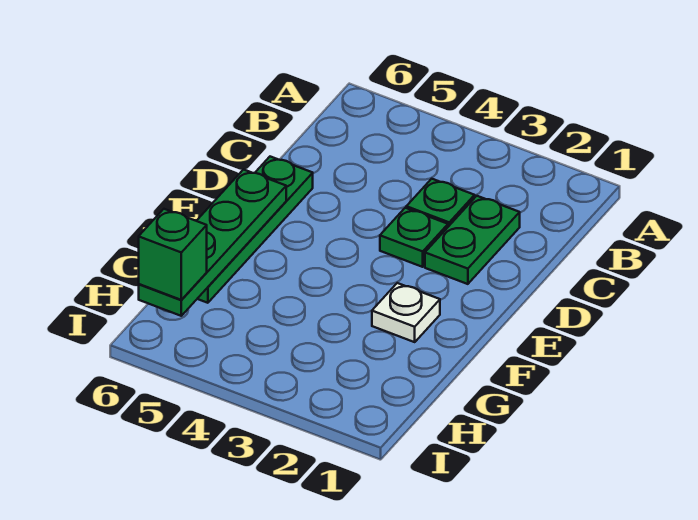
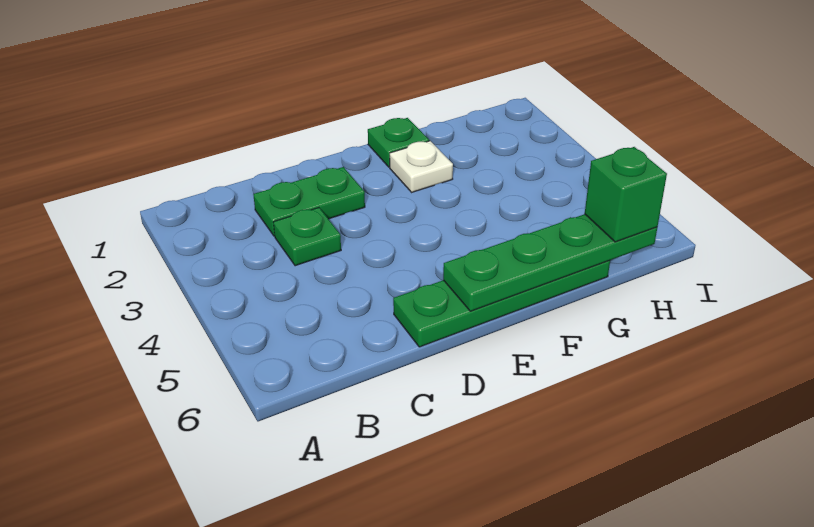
green 1x1 plate [380,208,448,267] -> green 1x1 plate moved to [368,118,429,167]

